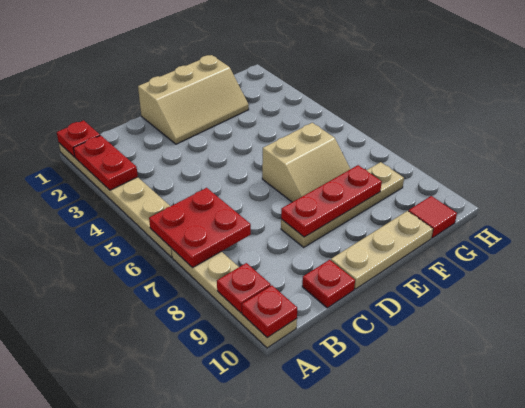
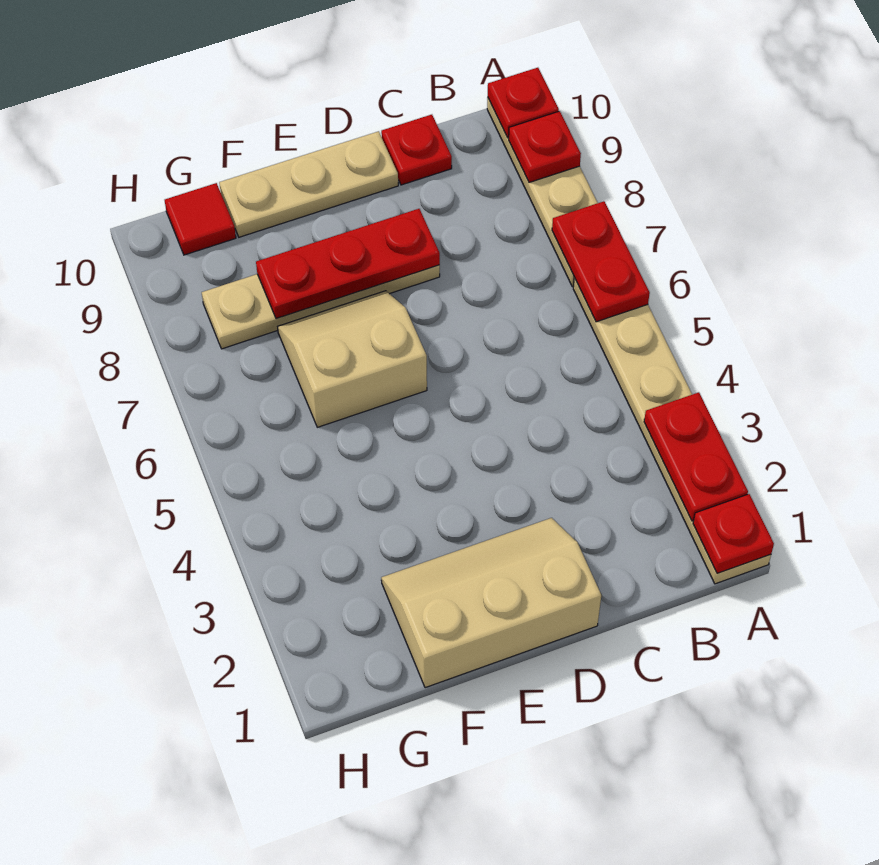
red 2x2 plate [149,188,251,268] -> red 1x2 plate [552,201,650,322]

